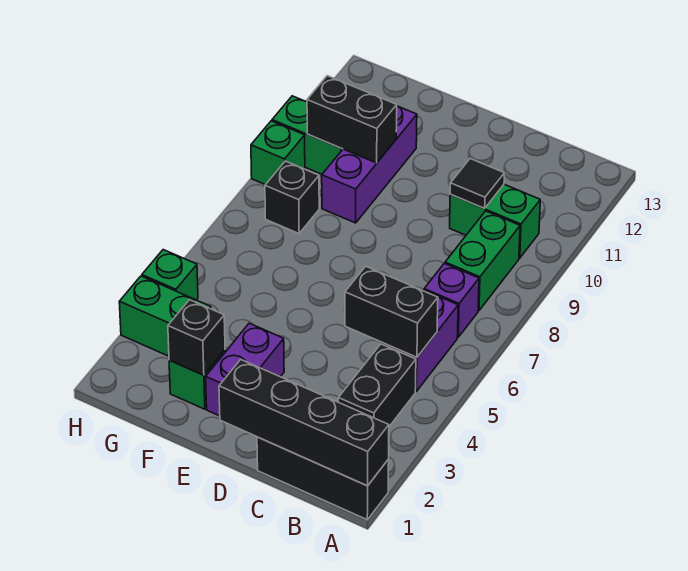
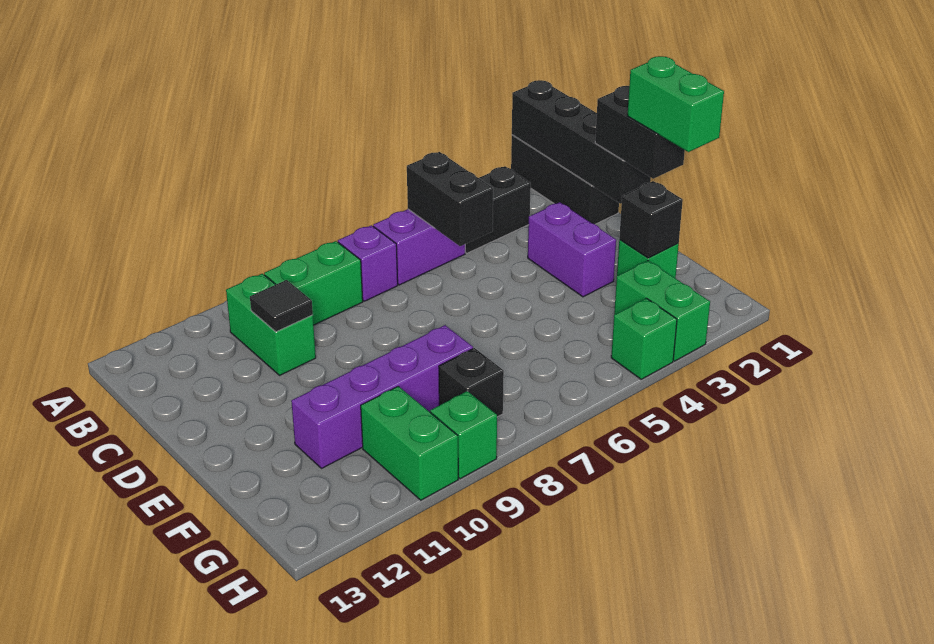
none -> green 1x2 brick [627,56,724,152]
purple 1x2 brick [206,323,284,416] -> purple 1x2 brick turned to [528,202,616,297]
purple 1x3 brick [322,106,417,223] -> purple 1x4 brick [291,325,473,469]
black 1x2 brick [307,76,397,163] -> black 1x2 brick moved to [595,86,685,179]

